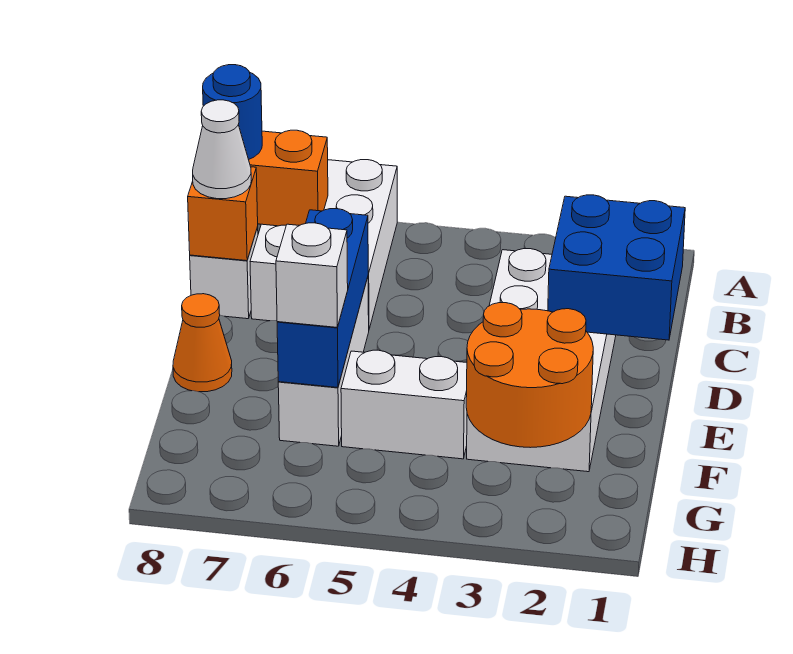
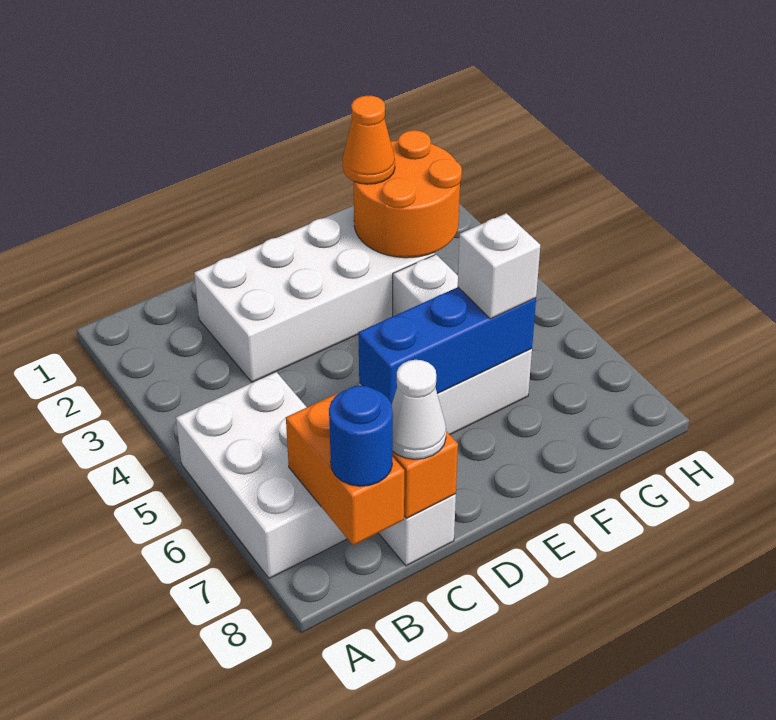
white 2x3 brick [250,160,397,329] -> white 2x3 brick turned to [176,372,347,578]
blue 2x2 brick [548,195,685,340] -> none
orange 1x1 cone [173,294,232,392] -> orange 1x1 cone moved to [343,96,395,184]

